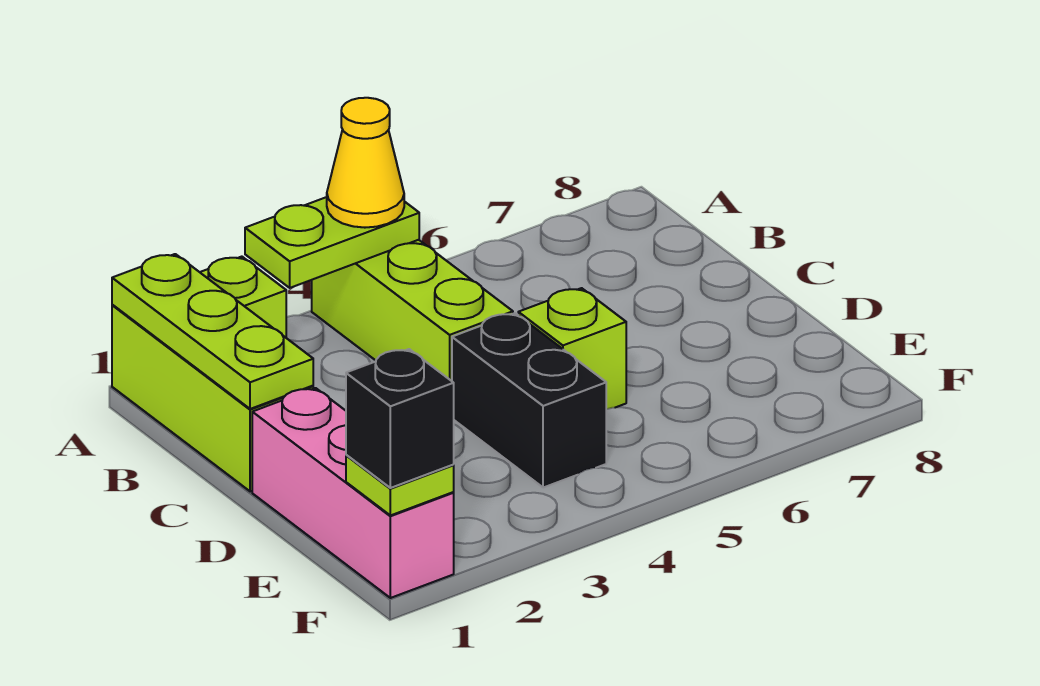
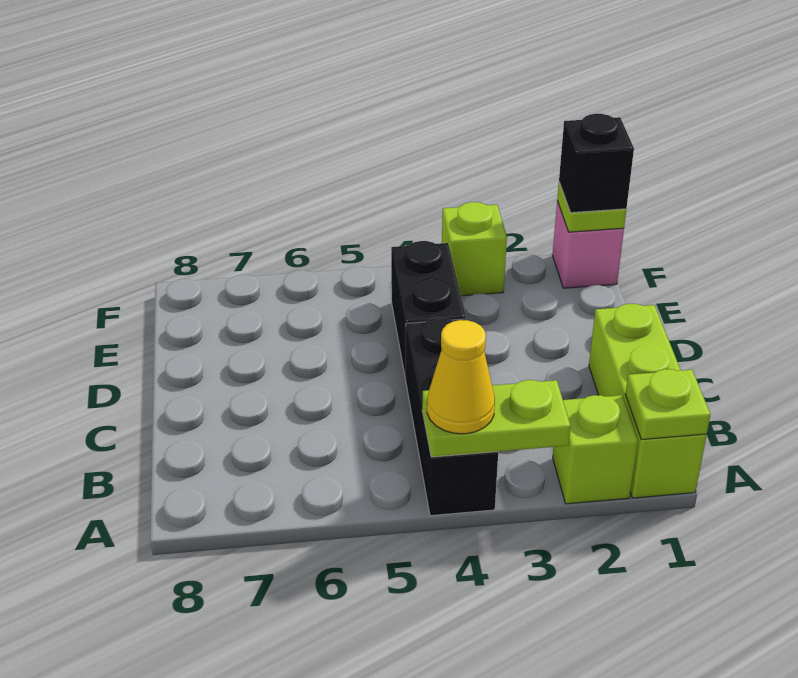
lime 1x3 plate [112,254,313,409] -> lime 1x1 plate [625,369,710,440]
lime 1x3 brick [312,240,513,381] -> black 1x3 brick [406,318,498,516]
pink 1x3 brick [252,388,454,598] -> pink 1x1 brick [552,201,624,288]
lime 1x1 brick [518,288,626,409] -> lime 1x1 brick moved to [442,202,507,296]

